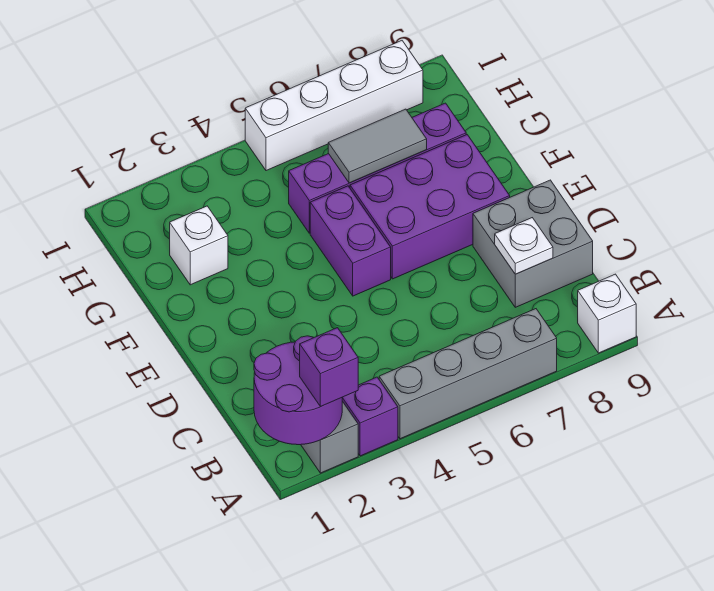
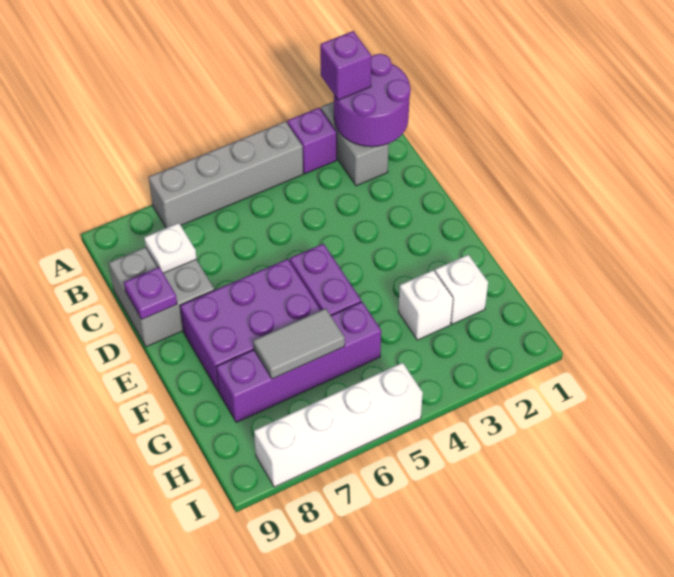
white 1x1 brick [578,274,636,353] -> white 1x1 brick moved to [398,270,453,340]
none -> purple 1x1 plate [124,267,177,319]

